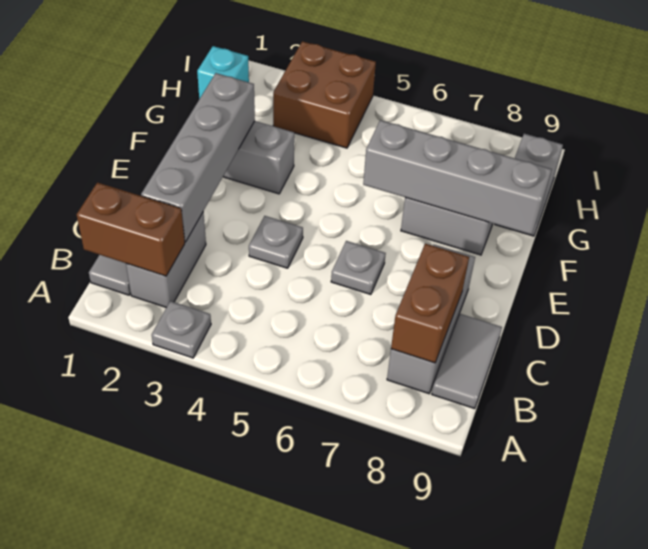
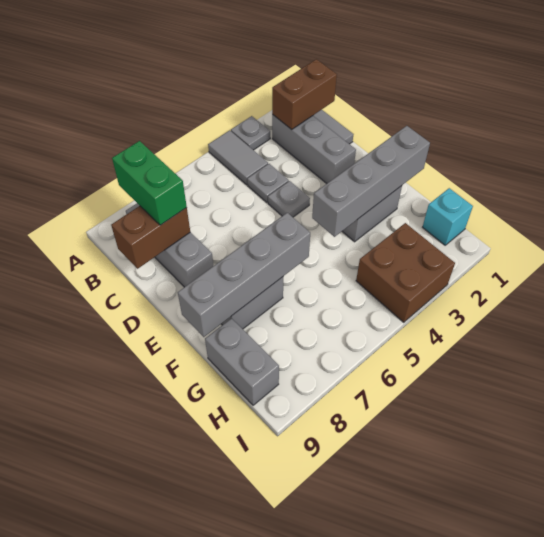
grey 1x2 brick [126,212,206,308] -> grey 1x3 brick [272,114,356,184]
brown 1x2 brick [391,244,469,363] -> brown 1x2 brick turned to [111,206,190,269]
none -> green 1x2 brick [112,141,187,225]
grey 1x2 tile [432,314,502,409] -> grey 1x2 tile moved to [208,130,268,185]
grey 1x4 brick [141,73,255,242] -> grey 1x4 brick turned to [312,126,430,237]
grey 1x1 plate [331,241,386,295] -> grey 1x1 plate moved to [247,164,289,203]

